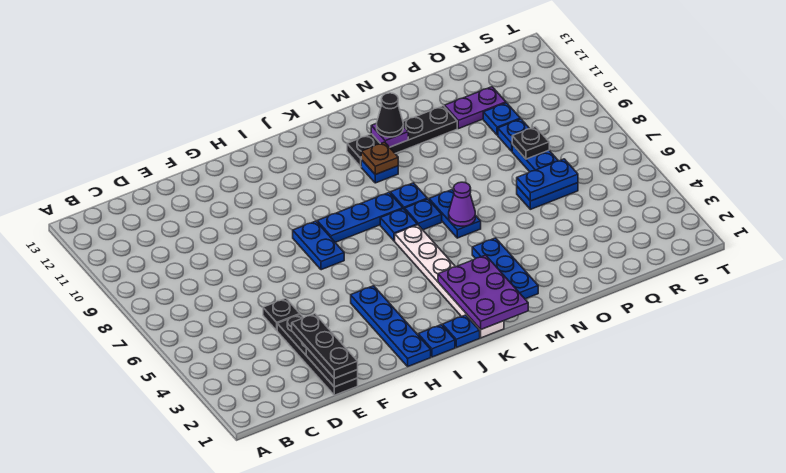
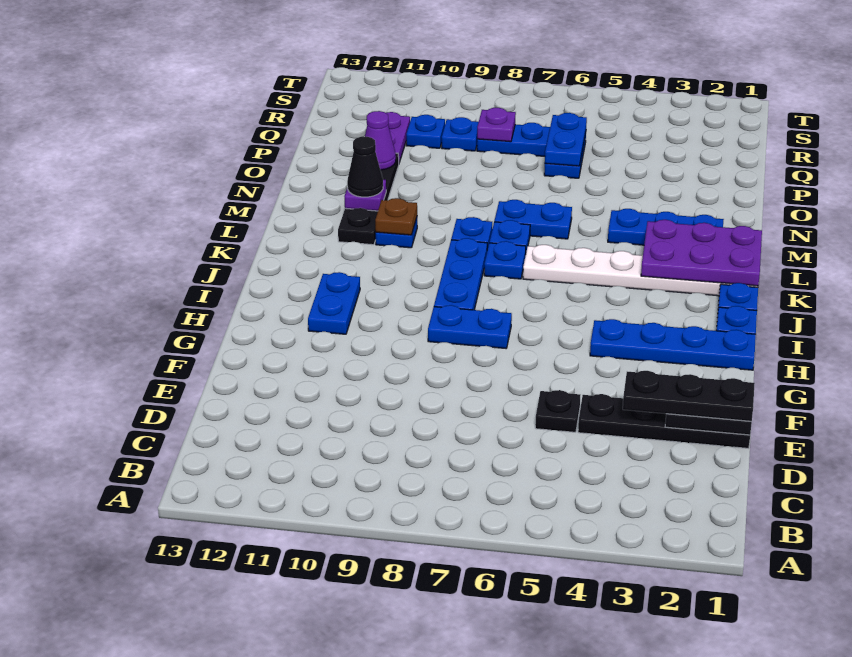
none -> blue 1x2 plate [308,272,360,334]
purple 1x1 cone [449,182,475,226] -> purple 1x1 cone moved to [365,111,396,170]
black 1x1 plate [512,127,549,159] -> purple 1x1 plate [477,108,516,142]

